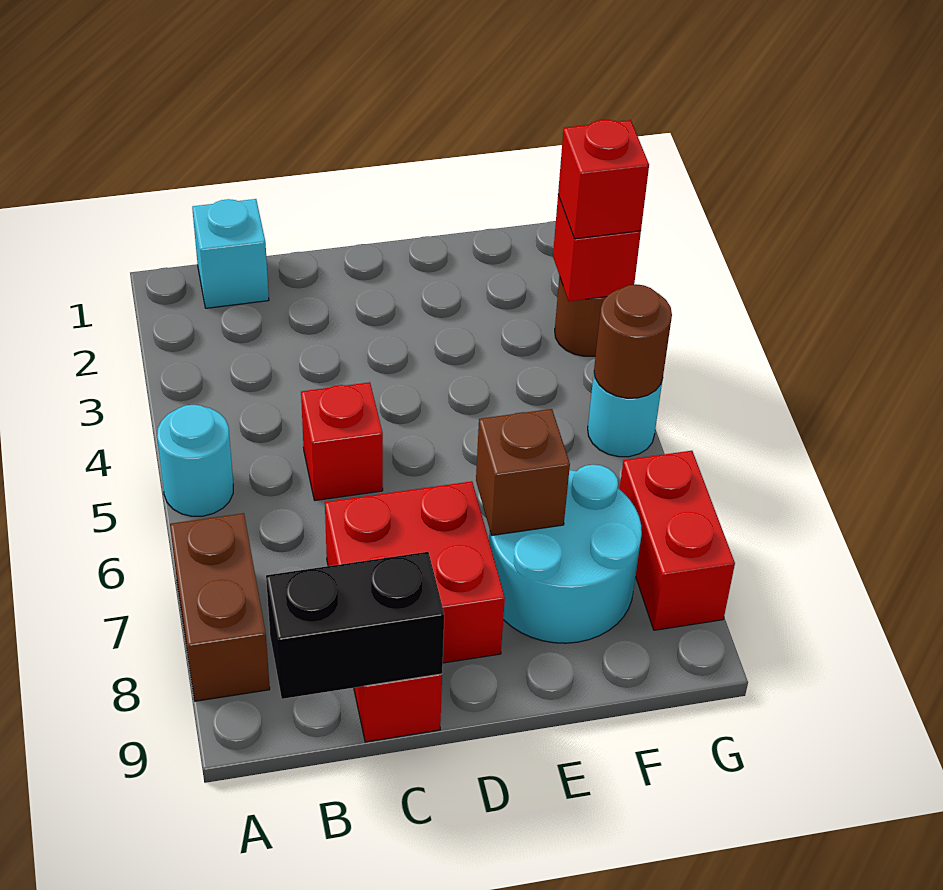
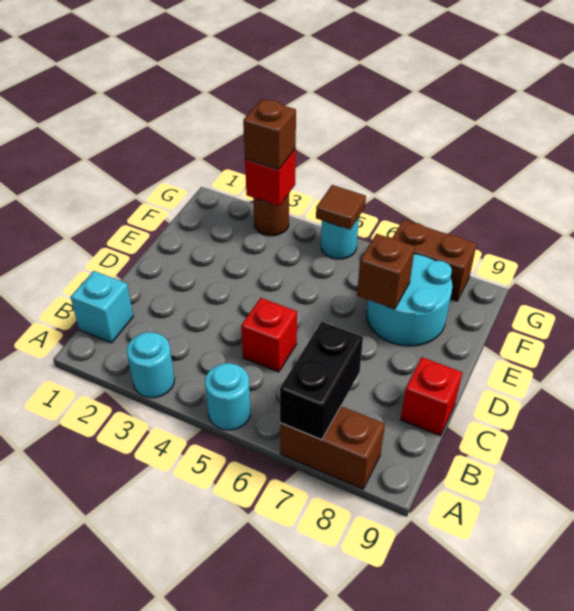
none -> cyan 1x1 round brick [127,332,175,398]
black 1x2 brick [266,552,444,699] -> black 1x2 brick moved to [280,322,363,440]
red 2x2 brick [325,481,505,663] -> none
red 1x1 brick [558,120,649,239] -> brown 1x1 brick [243,99,296,169]
brown 1x1 round brick [594,284,672,398] -> brown 1x1 tile [316,185,366,230]
red 1x2 brick [620,451,735,630] -> brown 1x2 brick [392,220,477,301]

